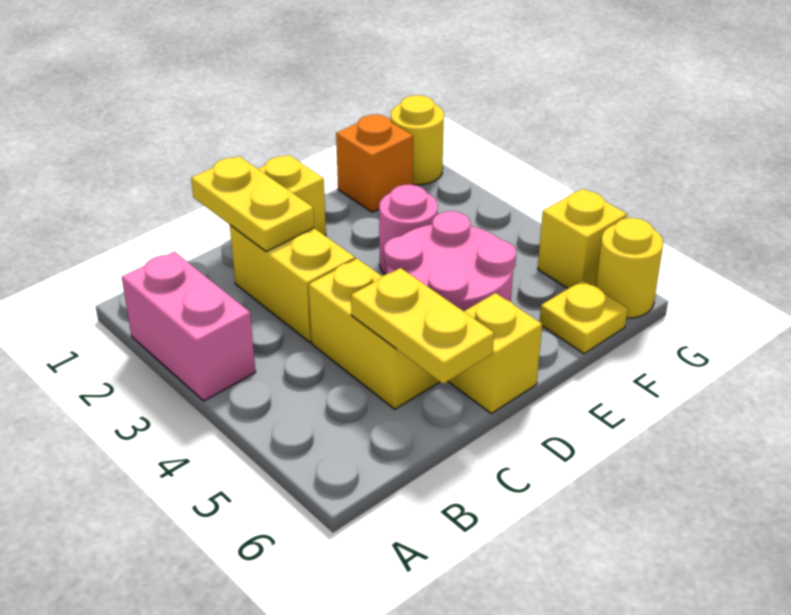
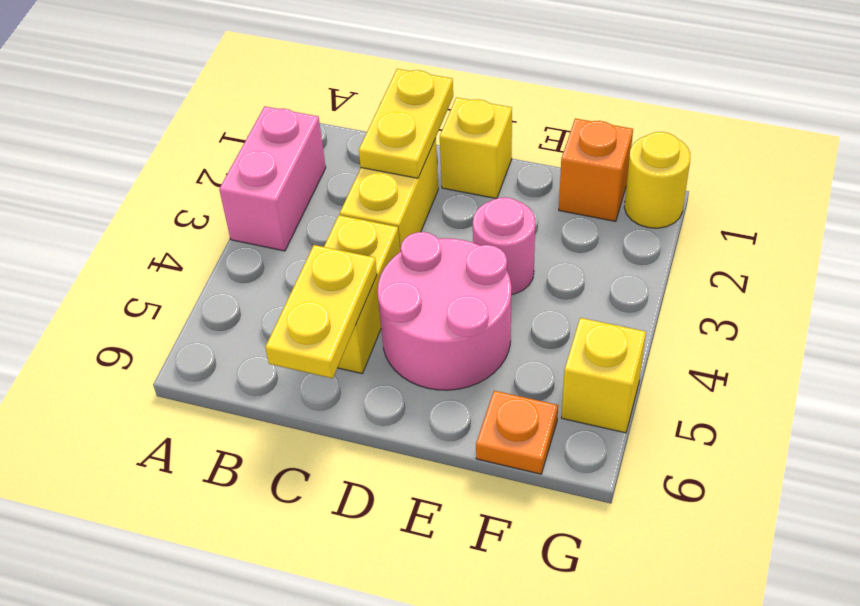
yellow 1x1 brick [448,293,542,413] -> none
yellow 1x1 plate [540,280,628,354] -> orange 1x1 plate [476,391,558,474]
yellow 1x1 round brick [596,218,663,318] -> none

